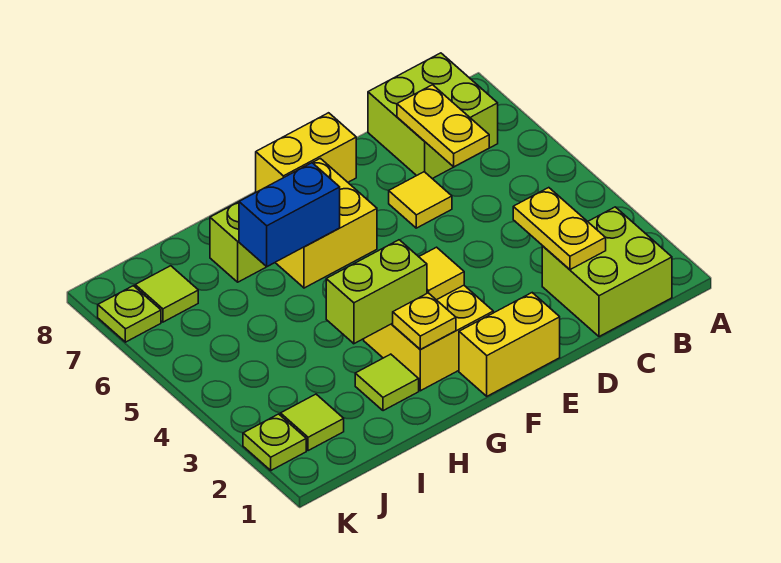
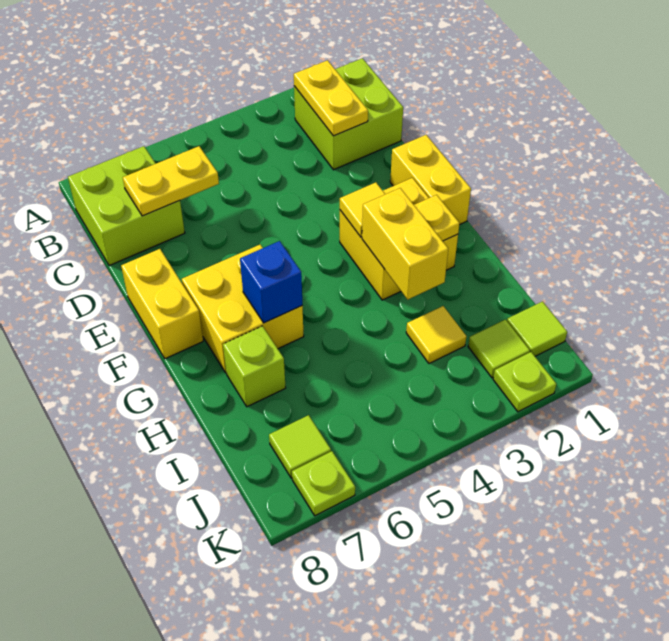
yellow 1x2 plate [513,188,606,270] -> yellow 1x2 plate turned to [294,60,368,136]
yellow 1x1 tile [389,172,452,228] -> yellow 1x1 tile moved to [406,306,466,363]
lime 1x2 brick [326,240,427,344] -> yellow 1x2 brick [362,188,448,299]
blue 1x2 brick [239,163,340,266] -> blue 1x1 brick [240,241,302,323]
lime 1x1 tile [355,354,419,411] -> lime 1x1 tile moved to [507,302,567,356]

